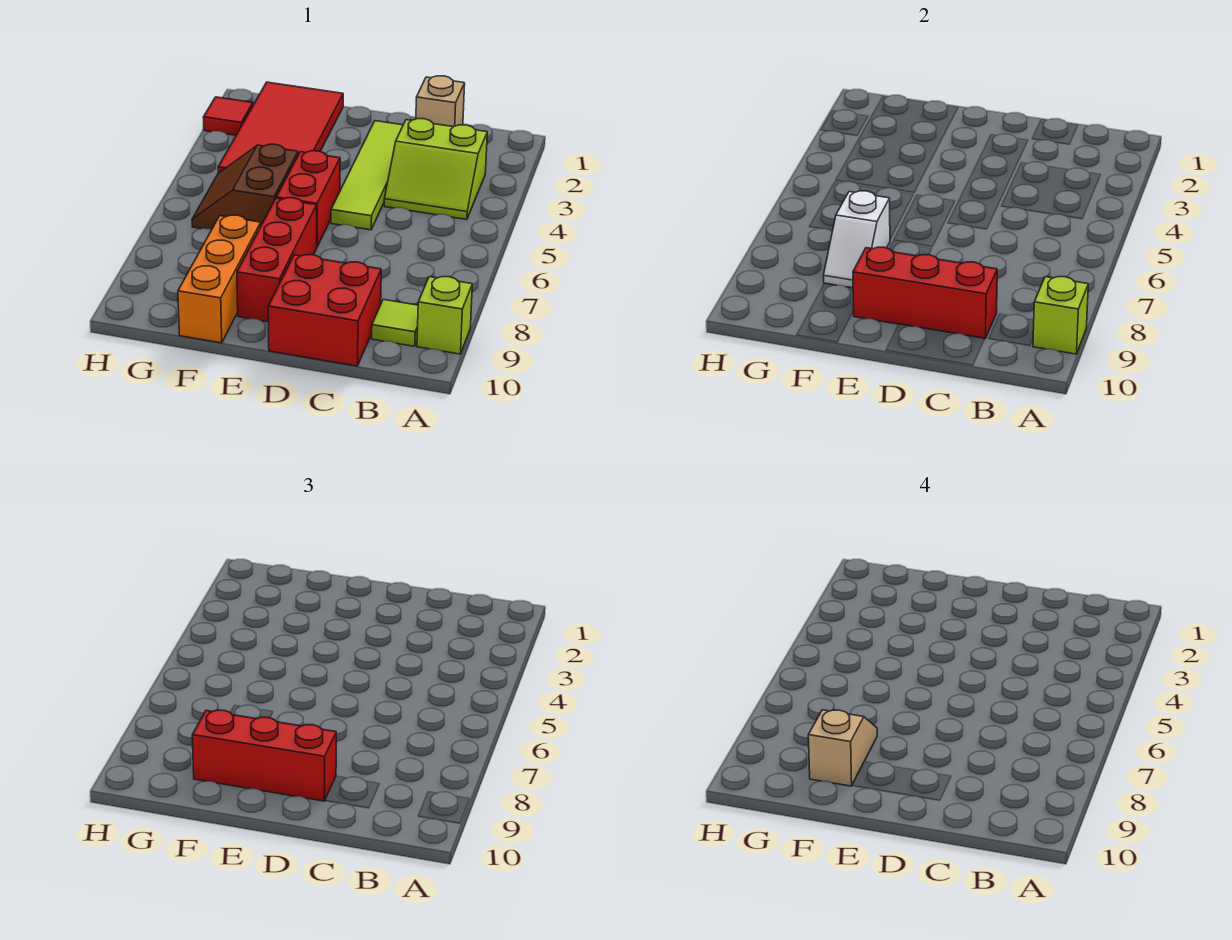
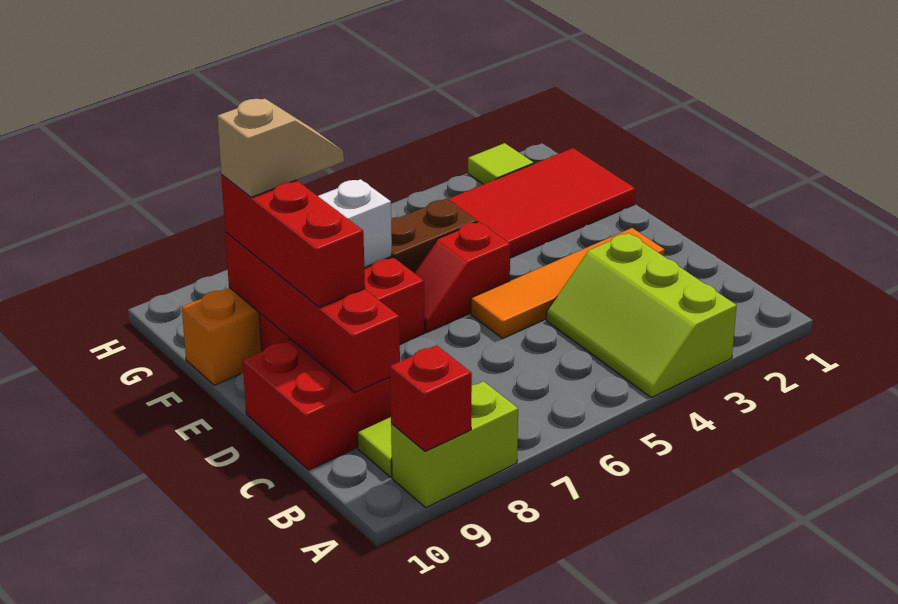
lime 1x1 brick [417,277,472,354] -> lime 1x2 brick [391,381,518,507]
lime 1x1 brick [1033,277,1088,354] -> red 1x1 brick [390,345,472,451]
lime 2x2 slope [384,119,487,220] -> lime 2x3 slope [546,233,737,397]
tan 1x1 brick [416,76,465,127] -> none
red 1x3 brick [853,247,997,338] -> red 1x4 brick [225,232,400,392]
lime 1x4 tile [331,121,403,230] -> orange 1x4 tile [471,228,665,338]
red 1x2 brick [276,151,340,246] -> red 1x2 slope [415,222,510,332]
red 1x1 tile [203,97,253,135] -> lime 1x1 tile [468,143,534,184]

